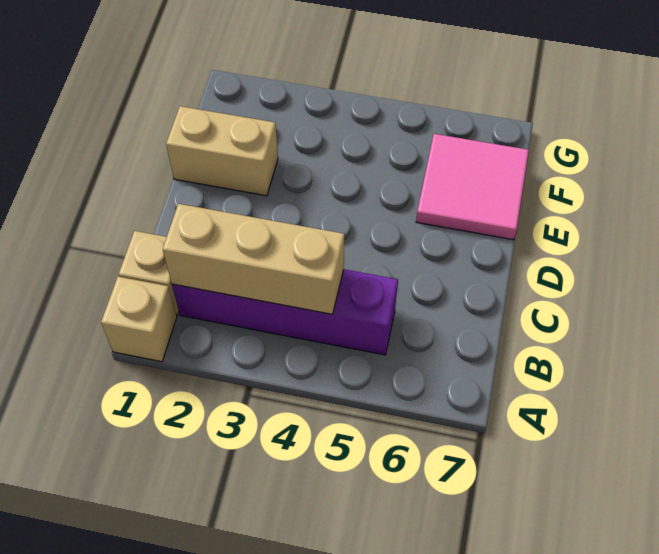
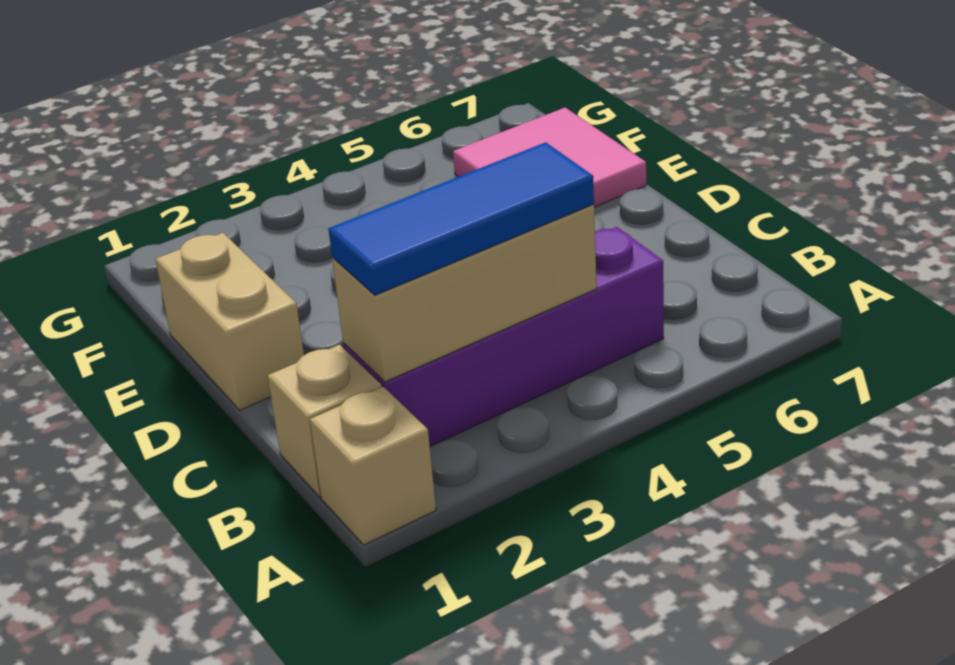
none -> blue 1x3 tile [328,142,594,295]
tan 1x2 brick [166,106,278,196] -> tan 1x2 brick turned to [156,233,304,410]

